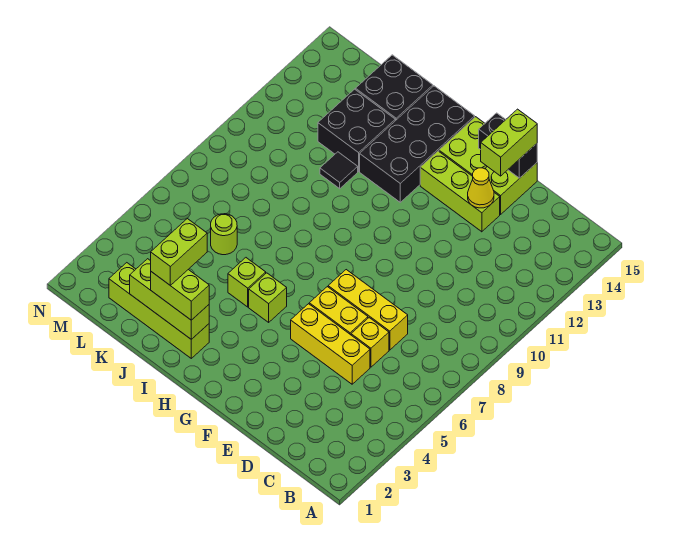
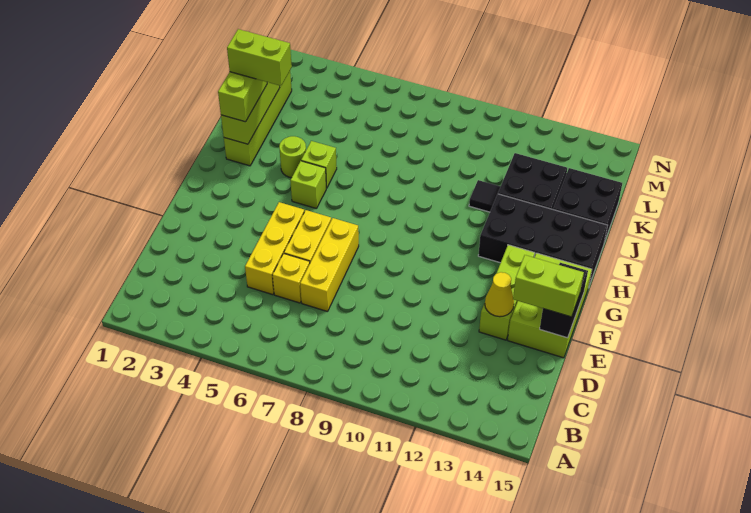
lime 1x1 round brick [211,214,237,255] -> lime 1x1 round brick moved to [279,136,306,178]

